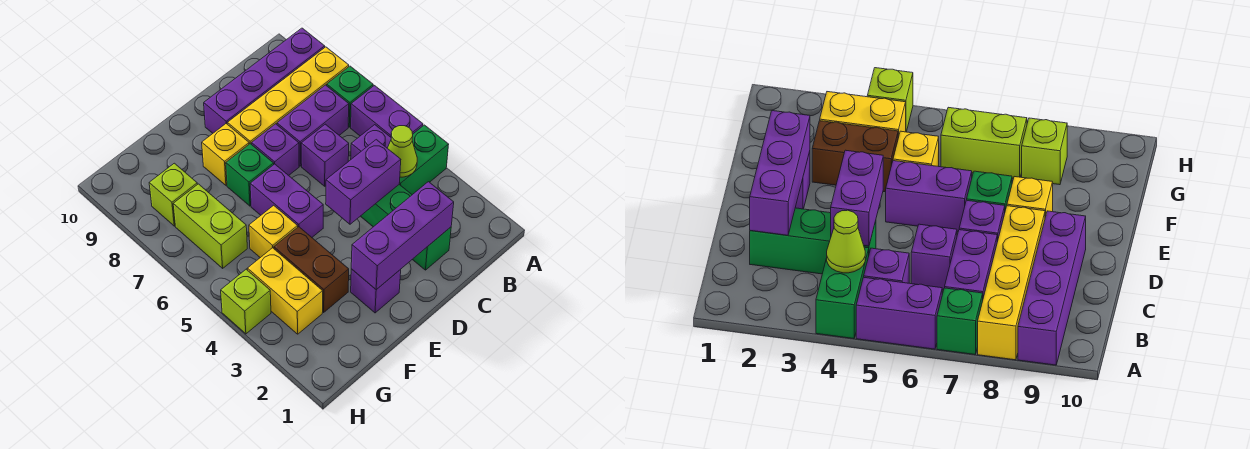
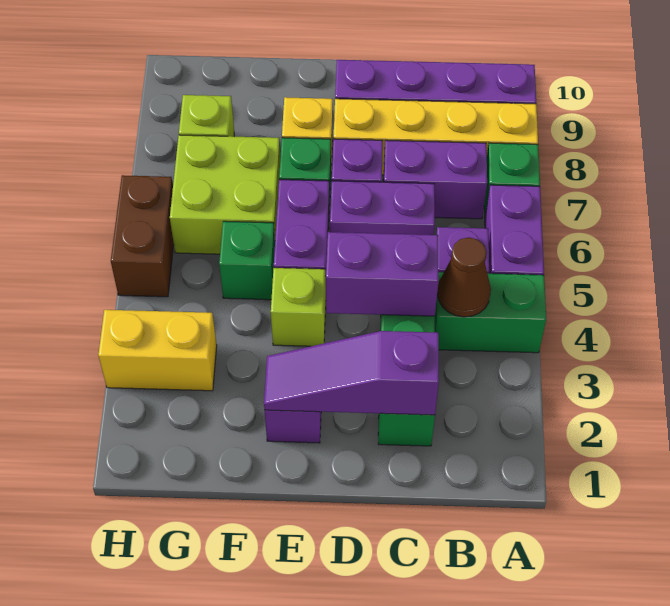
lime 1x1 cone [388,126,417,177] -> brown 1x1 cone [437,237,491,317]
purple 1x3 brick [351,182,454,290] -> purple 1x3 slope [264,331,439,415]
purple 1x1 brick [301,124,349,186] -> purple 1x2 brick [330,181,435,235]
brown 1x2 brick [274,227,349,312] -> brown 1x2 brick moved to [111,175,174,297]
yellow 1x1 brick [249,205,298,258] -> green 1x1 brick [219,221,275,300]
yellow 1x2 brick [247,248,323,334] -> yellow 1x2 brick turned to [98,310,217,391]
lime 1x2 brick [173,184,247,268] -> lime 2x2 brick [170,135,280,254]
lime 1x1 brick [221,269,271,334] -> lime 1x1 brick moved to [271,268,326,346]

